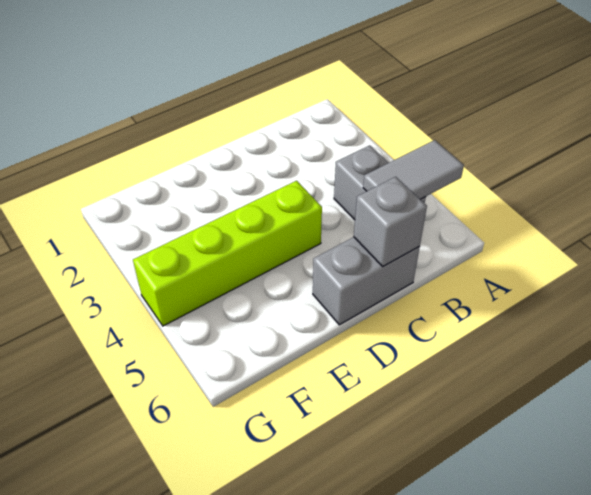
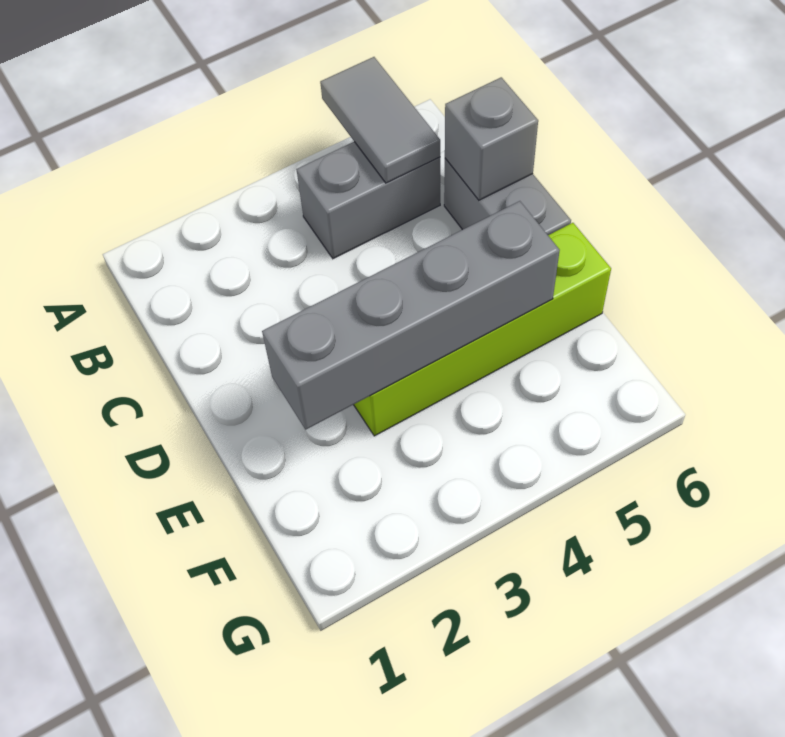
lime 1x4 brick [133,181,322,326] -> lime 1x4 brick turned to [354,223,611,436]
none -> grey 1x4 brick [262,201,560,430]

